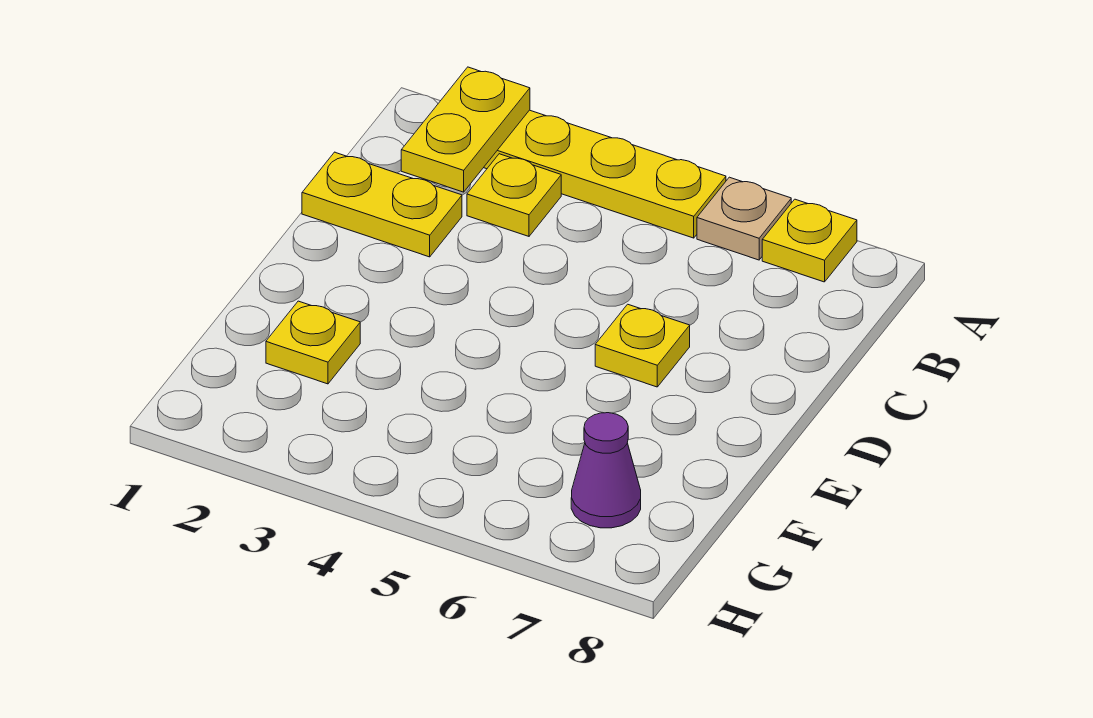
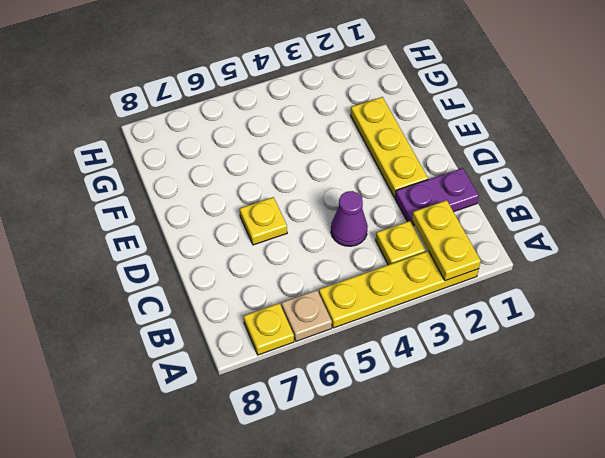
yellow 1x2 plate [302,152,462,257] -> purple 1x2 plate [395,168,479,226]
yellow 1x1 plate [266,301,360,384] -> yellow 1x3 plate [351,97,428,197]
purple 1x1 cone [571,413,641,528] -> purple 1x1 cone moved to [331,191,368,246]

